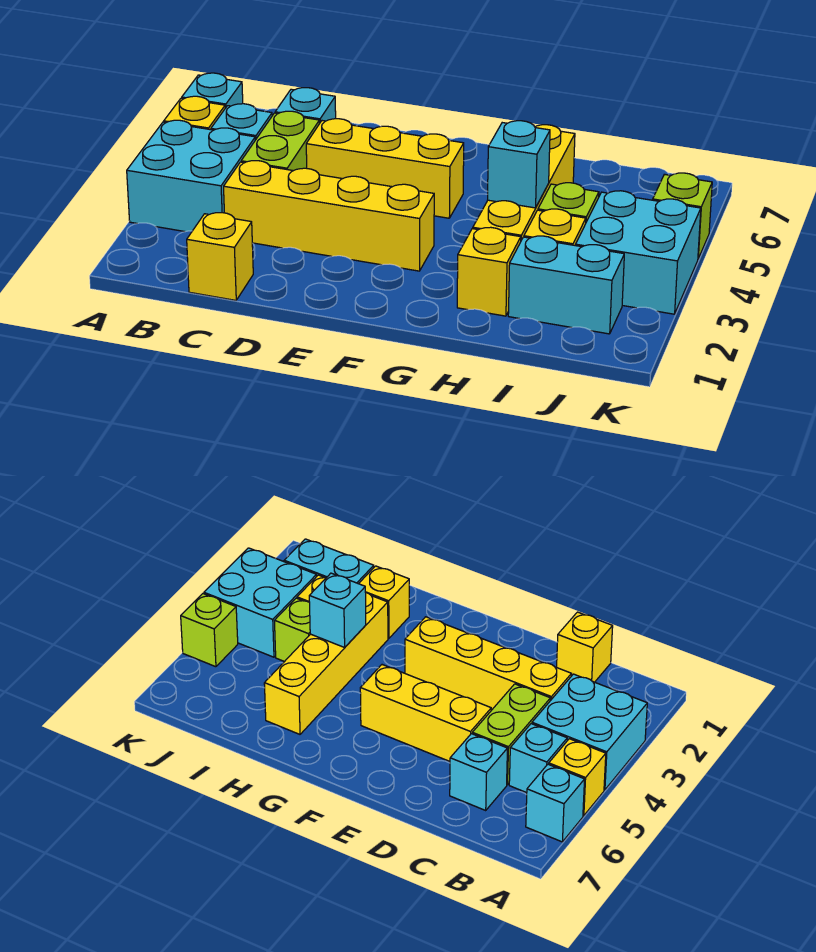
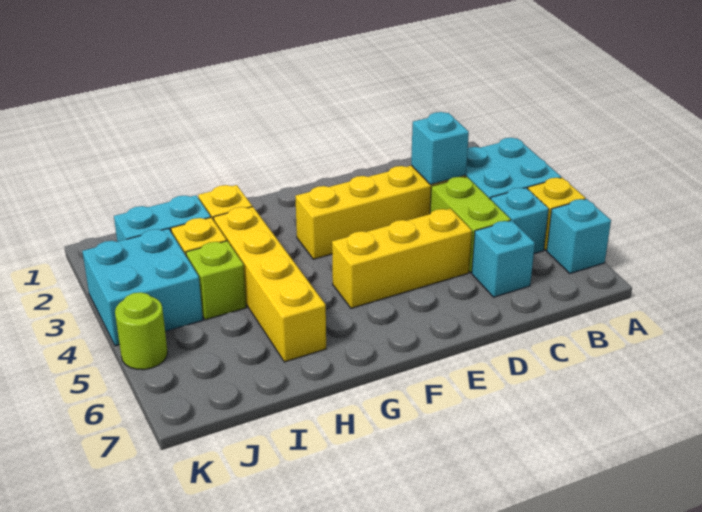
yellow 1x1 brick [187,213,253,300] -> none
cyan 1x1 brick [488,121,550,208] -> cyan 1x1 brick moved to [411,112,469,185]
lime 1x1 brick [653,173,712,258] -> lime 1x1 round brick [115,292,168,370]

